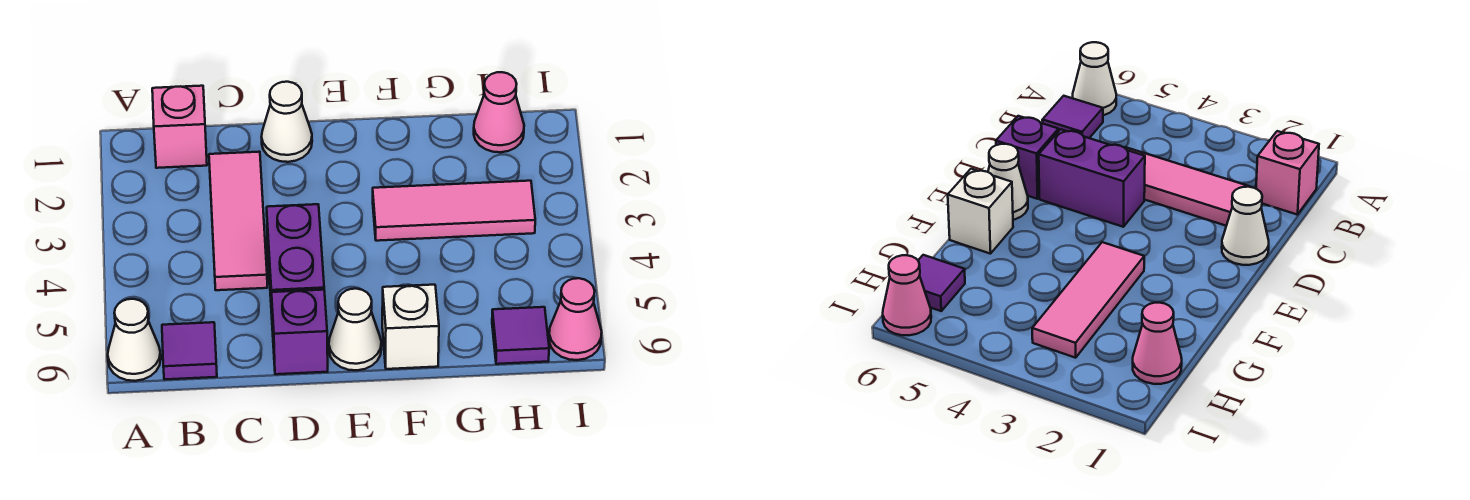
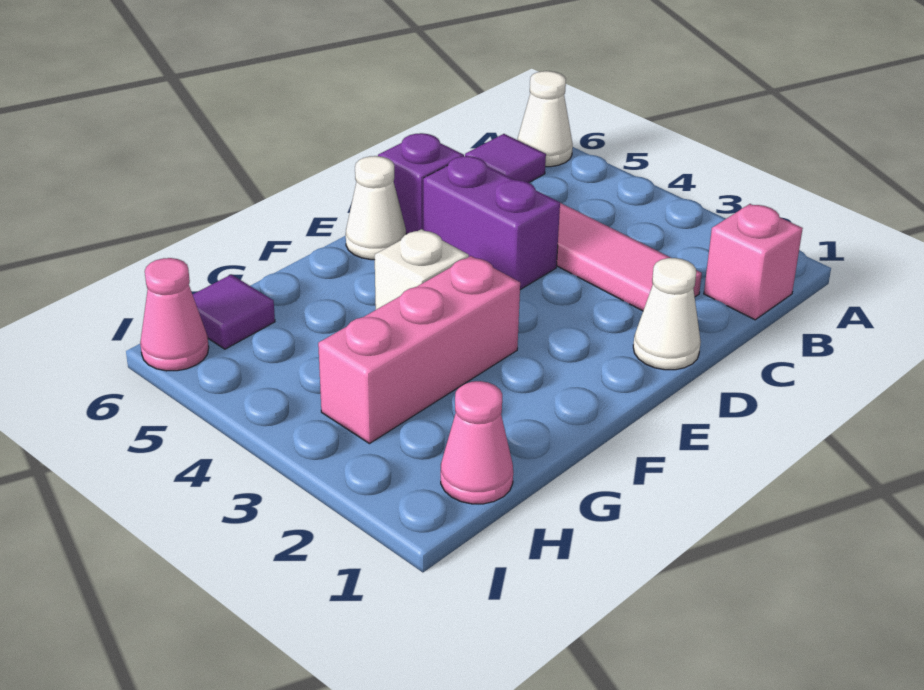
pink 1x3 tile [373,181,535,241] -> pink 1x3 brick [318,256,520,444]
white 1x1 brick [382,285,439,369] -> white 1x1 brick moved to [375,229,469,310]

